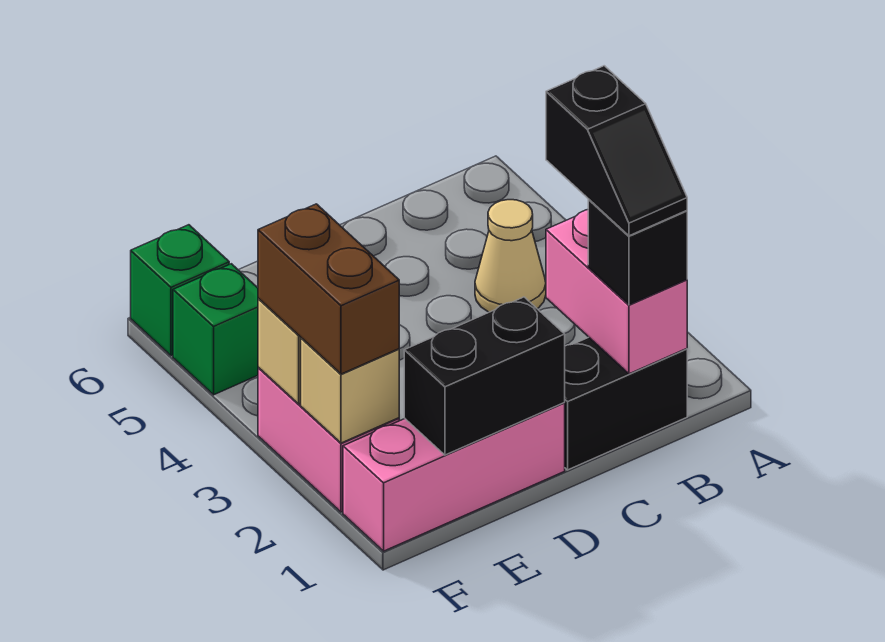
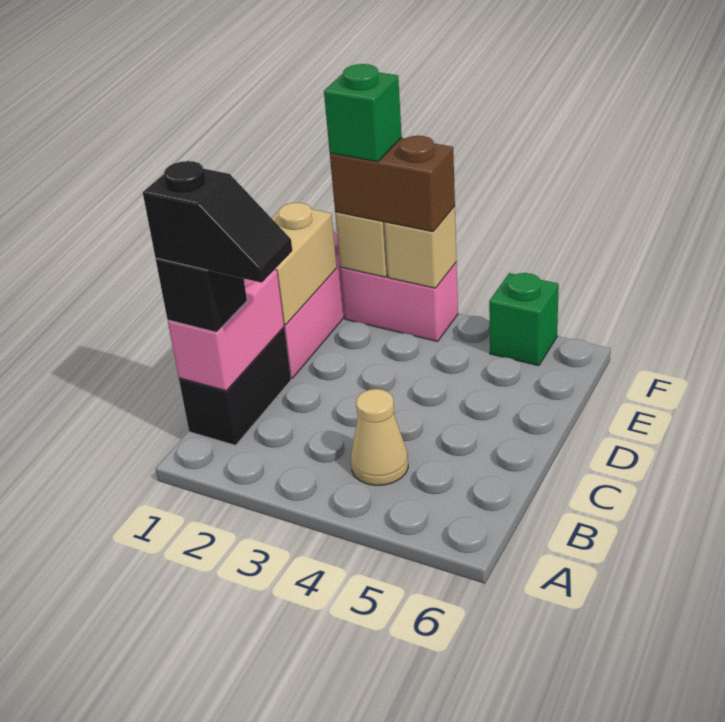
pink 1x2 brick [546,210,687,374] -> pink 1x2 brick turned to [168,270,284,391]
black 1x2 slope [546,66,687,236] -> black 1x2 slope turned to [143,161,292,283]
black 1x2 brick [404,297,565,455] -> tan 1x2 brick [272,203,337,325]
green 1x1 brick [131,225,229,356] -> green 1x1 brick moved to [324,64,402,162]

